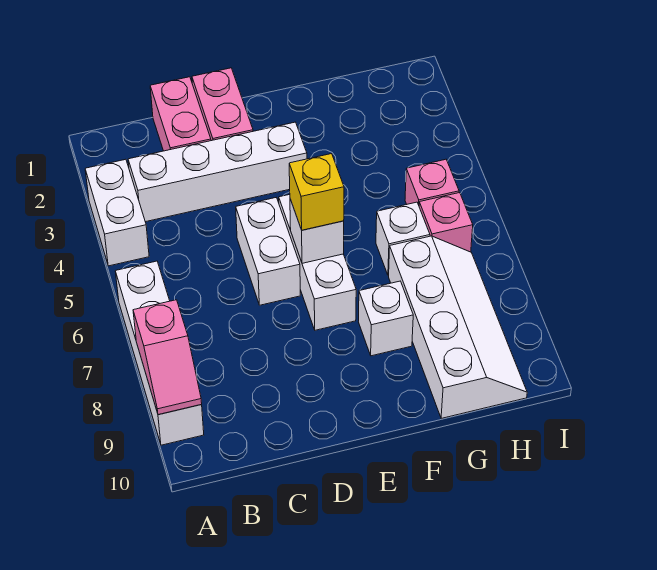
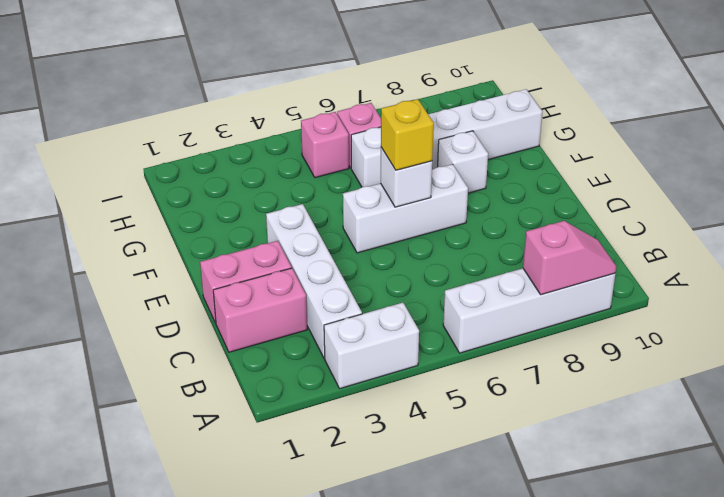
white 1x2 brick [236,198,300,305] -> none

